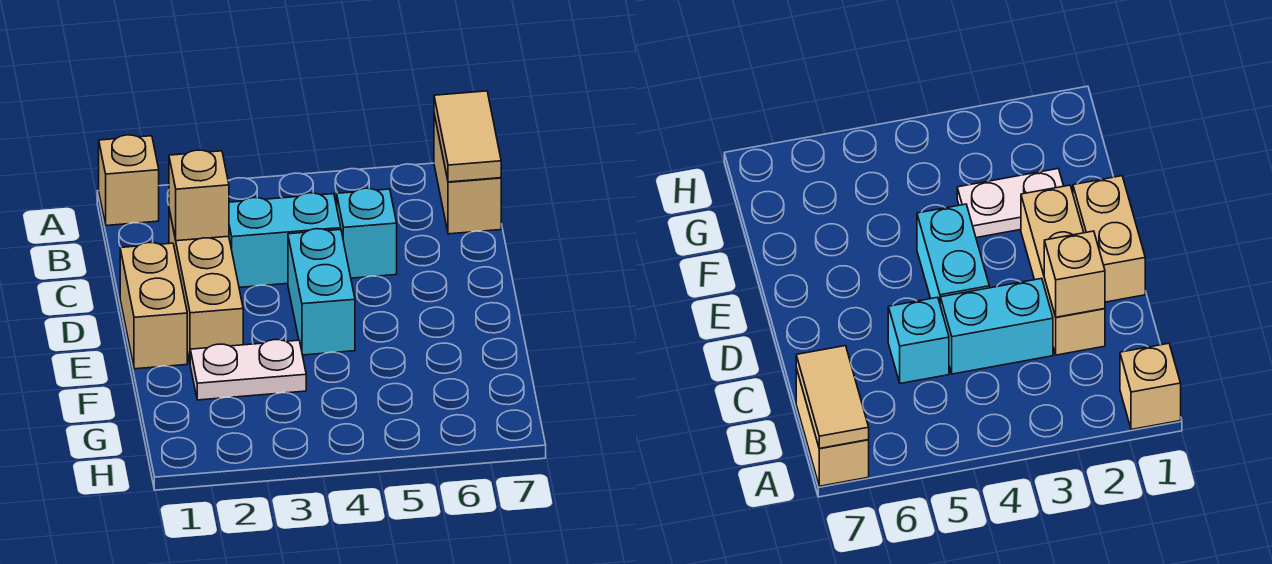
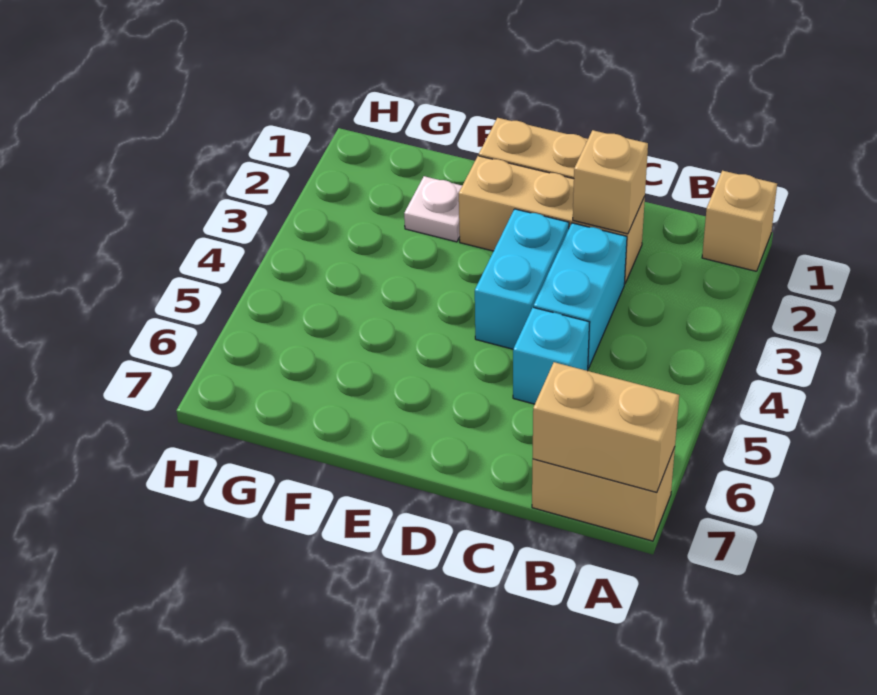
tan 1x2 tile [434,91,501,182] -> tan 1x2 brick [533,362,679,492]
cyan 1x2 brick [288,229,355,355] -> cyan 1x2 brick turned to [475,209,569,349]
white 1x2 plate [190,340,306,400] -> white 1x1 plate [404,176,462,242]

